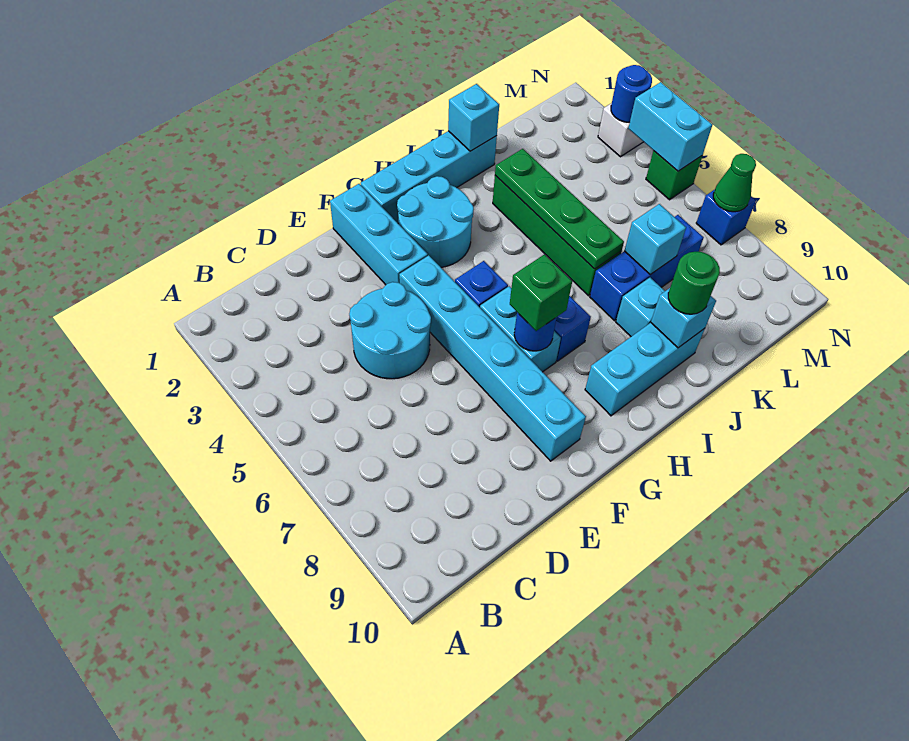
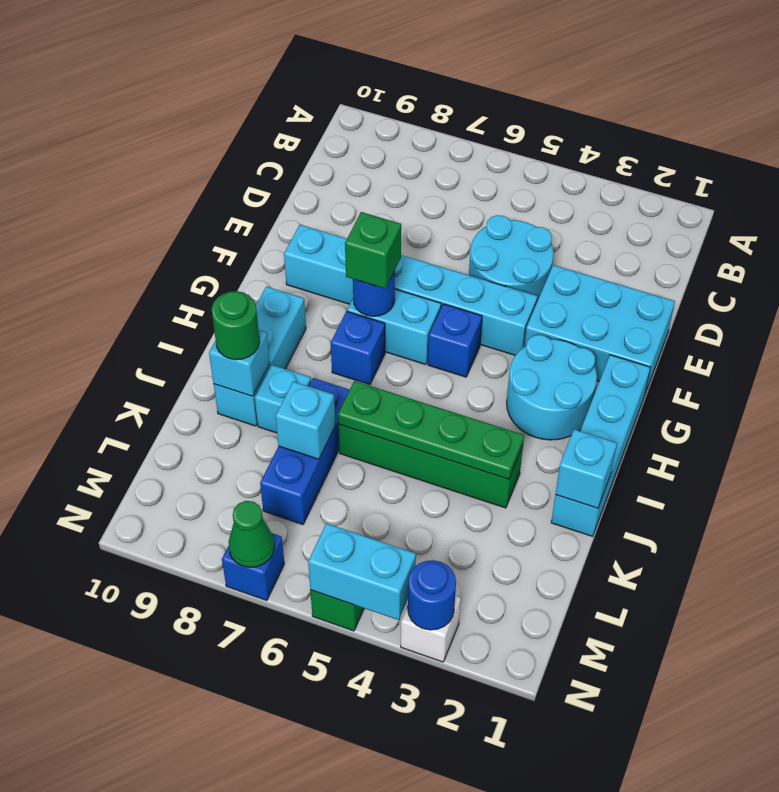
cyan 1x3 brick [330,184,428,285] -> cyan 2x3 brick [524,265,675,393]

